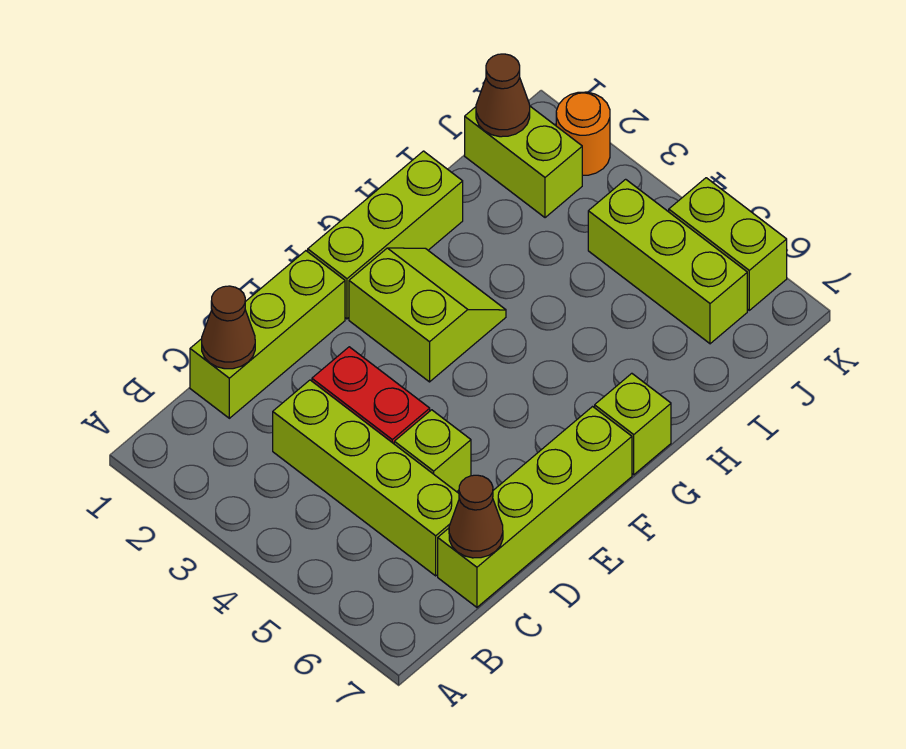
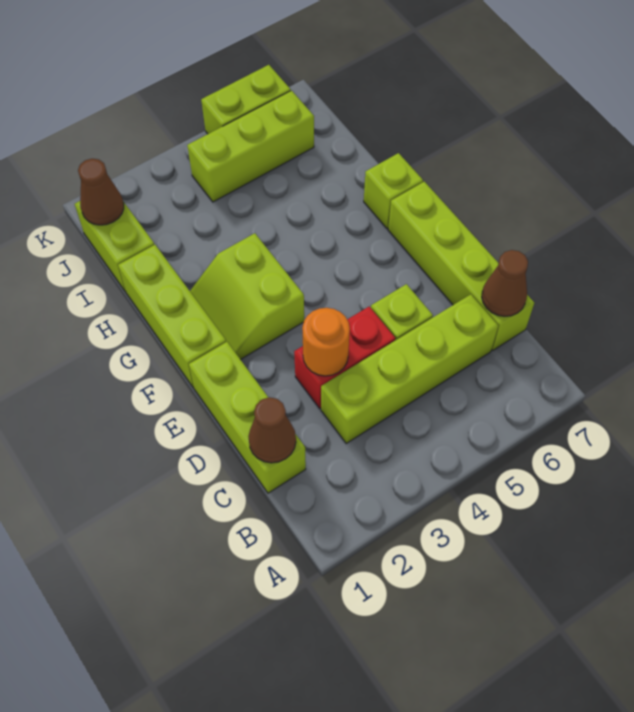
lime 2x2 slope [349,248,506,382] -> lime 2x2 slope turned to [190,233,304,360]
lime 1x2 brick [465,106,582,218] -> lime 1x2 brick turned to [75,201,154,291]
orange 1x1 round brick [556,92,610,175] -> orange 1x1 round brick moved to [302,308,350,376]

